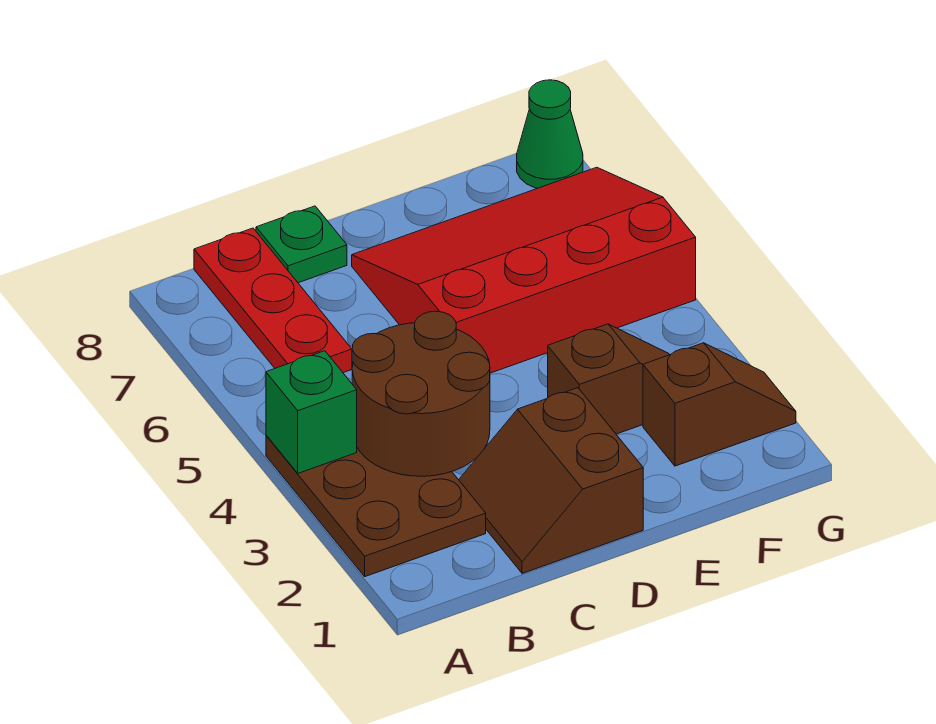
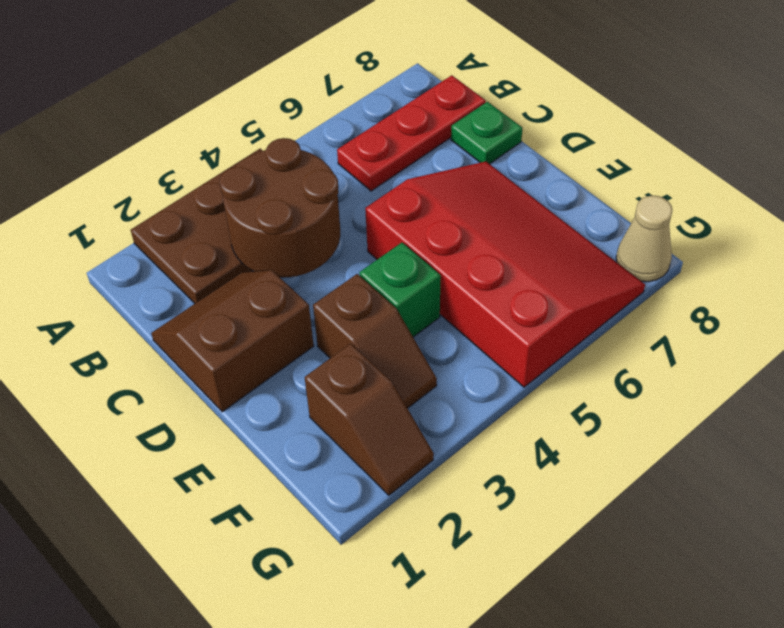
green 1x1 brick [266,351,357,473] -> green 1x1 brick moved to [359,243,441,337]
green 1x1 cone [517,80,583,188] -> tan 1x1 cone [616,196,672,282]

